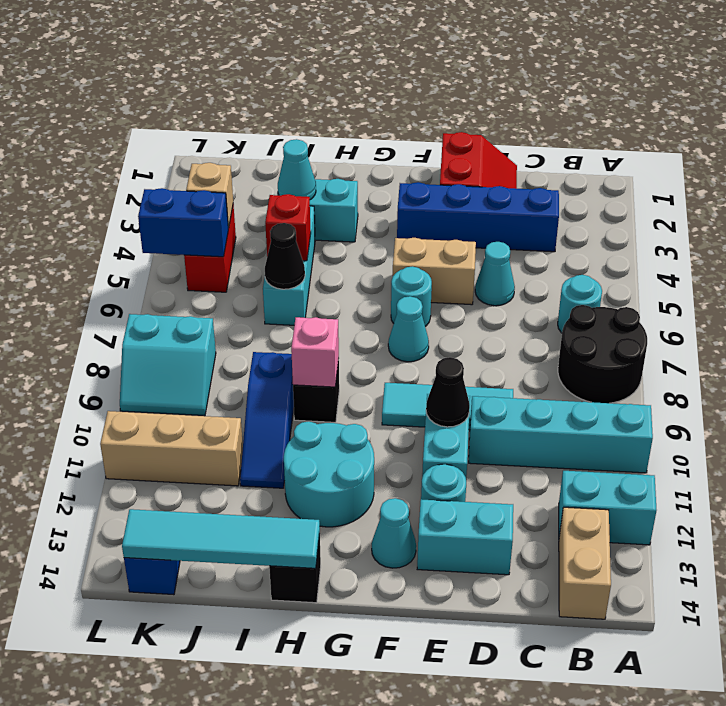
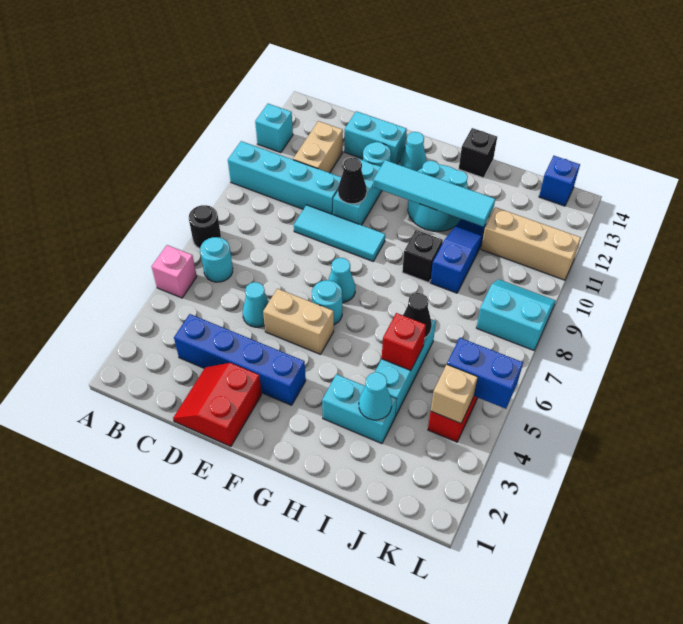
black 2x2 round brick [558,305,647,403] -> black 1x1 round brick [189,205,221,248]
cyan 1x2 brick [559,471,657,545] -> cyan 1x1 brick [255,104,293,153]
tan 1x2 brick [559,507,611,619] -> tan 1x2 brick moved to [293,121,343,173]
pink 1x1 brick [291,317,339,387] -> pink 1x1 brick moved to [152,245,197,298]
cyan 1x4 tile [122,509,320,568] -> cyan 1x4 tile moved to [373,160,495,227]

